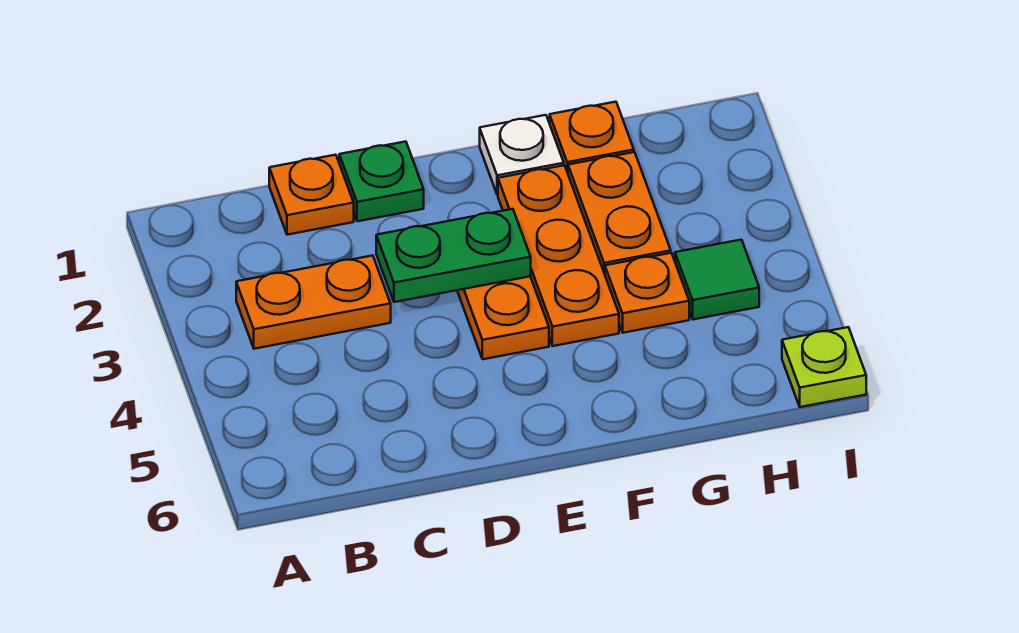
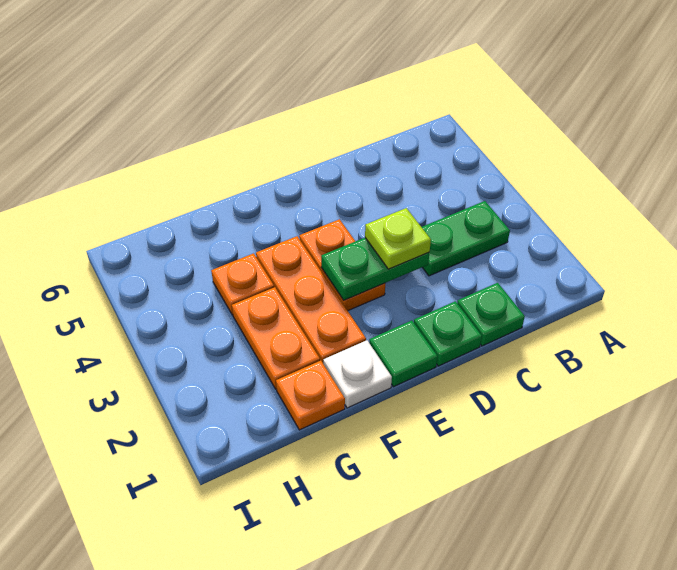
orange 1x2 plate [236,256,391,349] -> green 1x2 plate [422,201,510,276]
orange 1x1 plate [269,155,354,235] -> green 1x1 plate [457,283,525,346]
green 1x1 tile [675,240,759,319] -> green 1x1 tile moved to [369,321,438,387]
lime 1x1 plate [782,327,866,407] -> lime 1x1 plate moved to [365,208,431,269]

